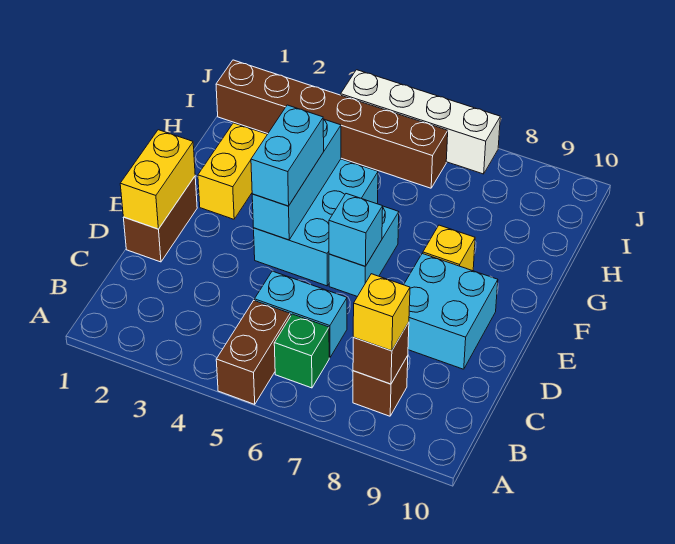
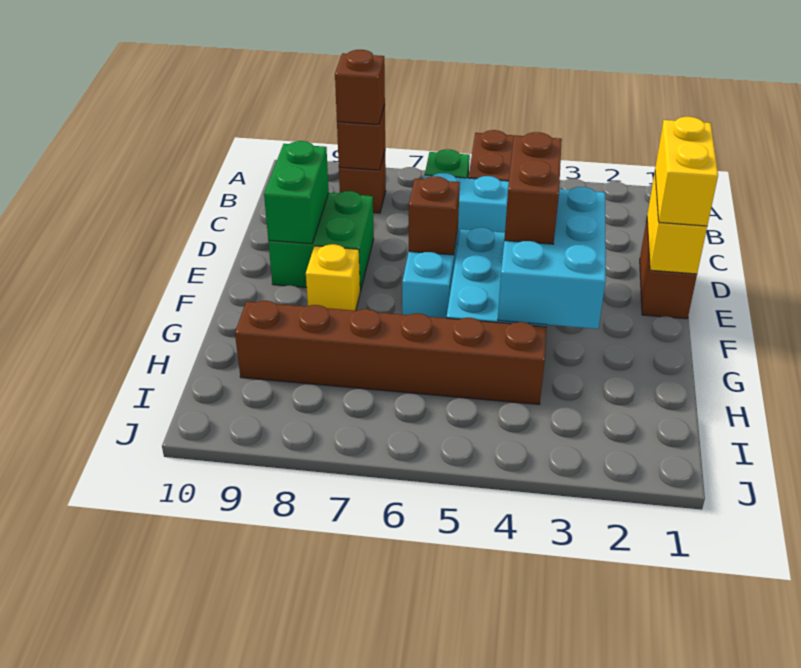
yellow 1x1 brick [353,274,410,351] -> brown 1x1 brick [335,50,385,125]
cyan 2x2 brick [404,254,498,369] -> green 2x2 brick [268,191,374,292]
none -> green 1x2 brick [264,141,329,244]
cyan 1x3 brick [252,119,341,240] -> cyan 2x3 brick [498,187,606,329]
cyan 1x2 brick [251,105,324,206] -> brown 1x2 brick [504,132,562,244]
cyan 1x1 brick [329,194,383,266] -> brown 1x1 brick [409,176,460,255]
yellow 1x2 brick [198,123,267,219] -> yellow 1x2 brick moved to [655,117,718,226]
brown 1x6 brick [216,60,448,188] -> brown 1x6 brick moved to [235,301,546,404]
white 1x4 brick [341,70,500,174] -> none

